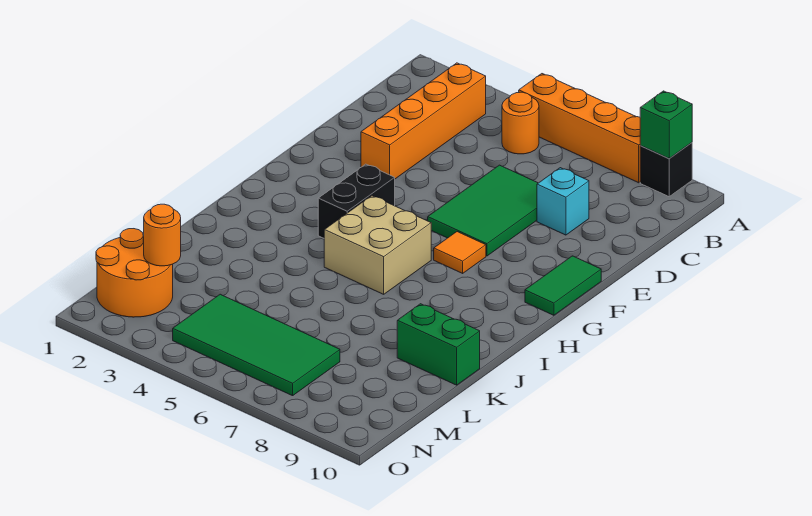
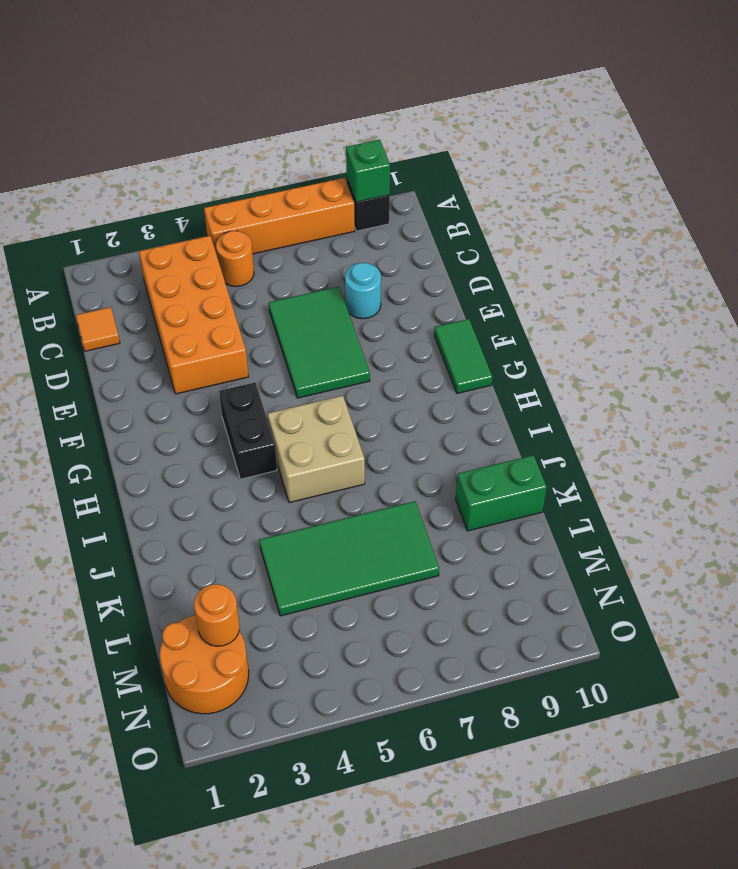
orange 1x4 brick [361,63,486,179] -> orange 2x4 brick [139,236,249,394]
cyan 1x1 brick [537,168,589,235] -> cyan 1x1 round brick [345,263,381,319]
orange 1x1 tile [434,232,486,273] -> orange 1x1 tile moved to [76,307,120,351]
green 2x4 tile [173,294,340,396] -> green 2x4 tile moved to [259,501,439,616]

